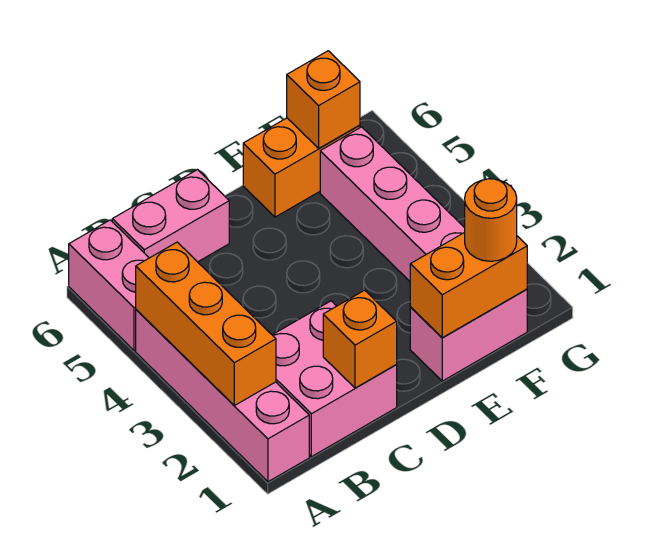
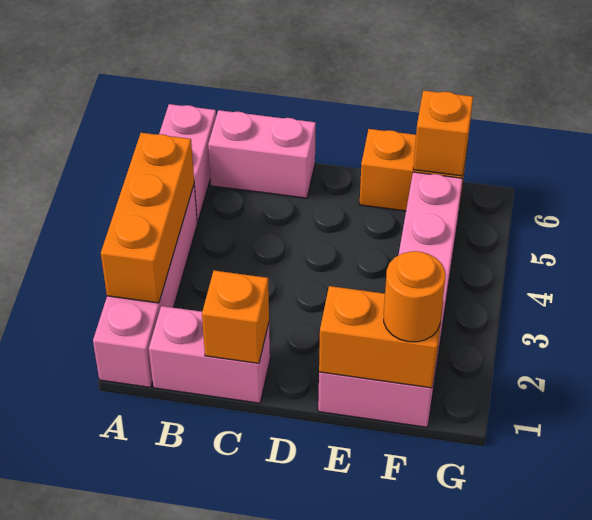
pink 2x2 brick [273,301,397,457] -> pink 1x2 brick [149,306,270,403]

